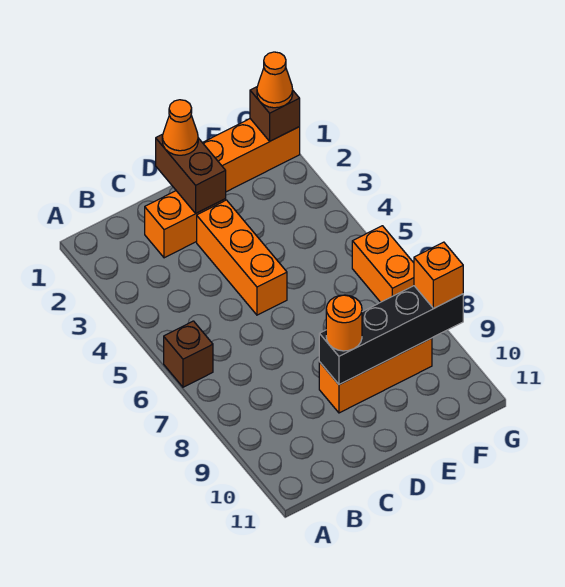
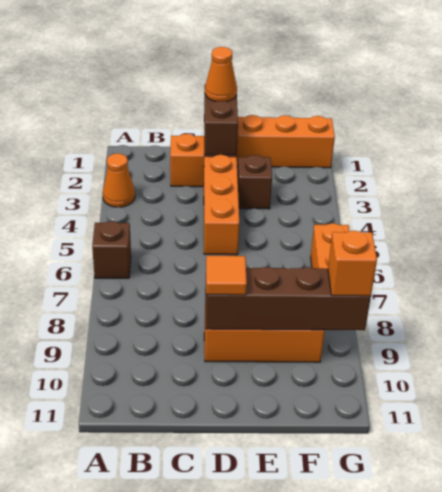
black 1x4 brick [319,286,463,385] -> brown 1x4 brick [205,267,371,330]
orange 1x1 round brick [326,295,362,351] -> orange 1x1 tile [206,256,247,295]
brown 1x1 brick [250,87,300,141] -> brown 1x1 brick moved to [237,155,272,209]
orange 1x1 cone [257,52,293,108] -> orange 1x1 cone moved to [103,153,135,207]

